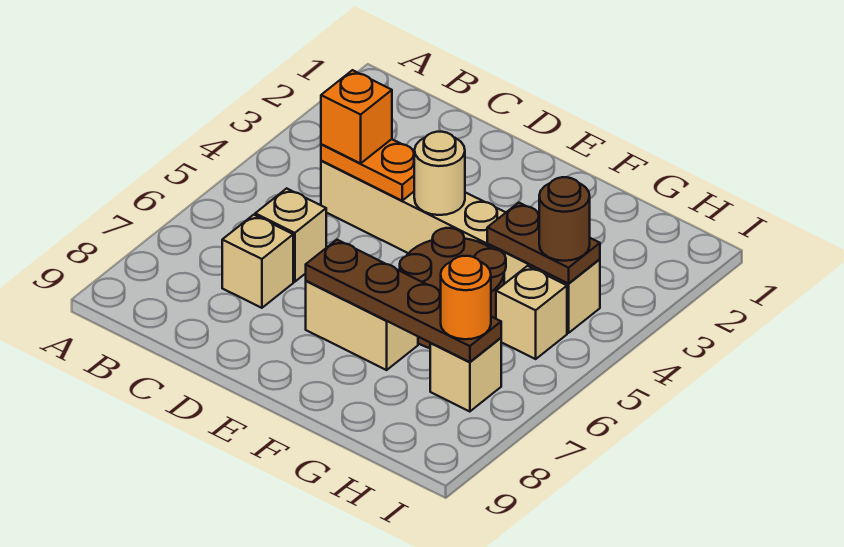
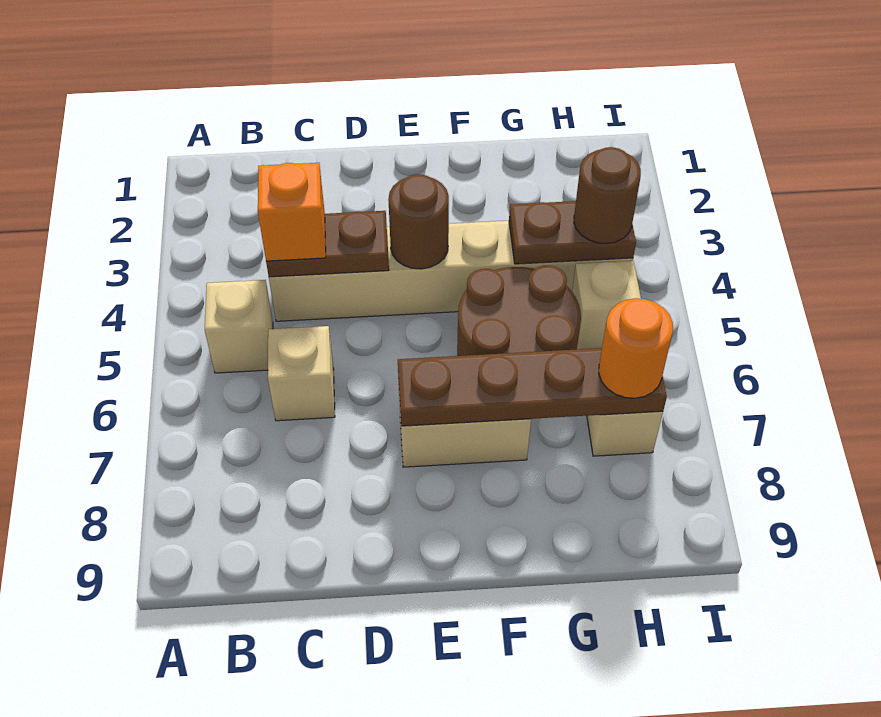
orange 1x2 plate [321,139,414,201] -> brown 1x2 plate [266,211,389,277]
tan 1x1 brick [222,215,293,308] -> tan 1x1 brick moved to [205,280,273,373]
tan 1x1 round brick [414,132,465,215] -> brown 1x1 round brick [388,175,449,269]

